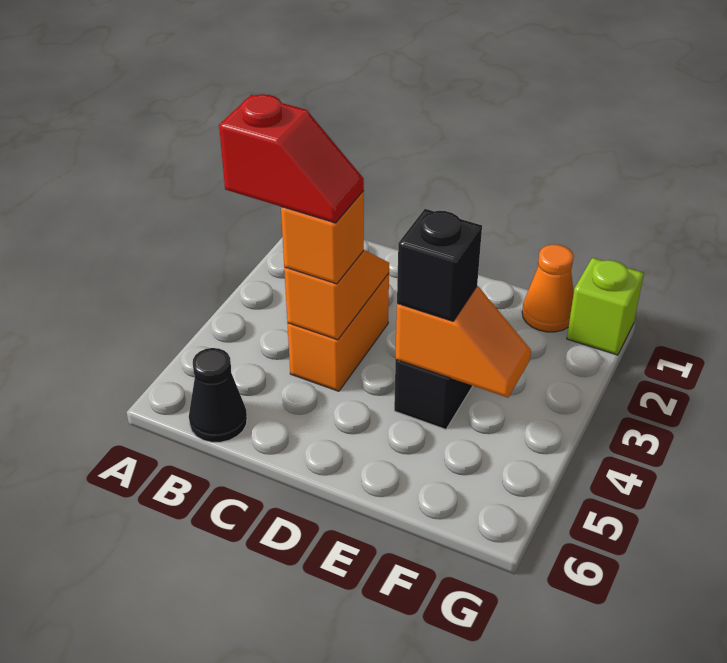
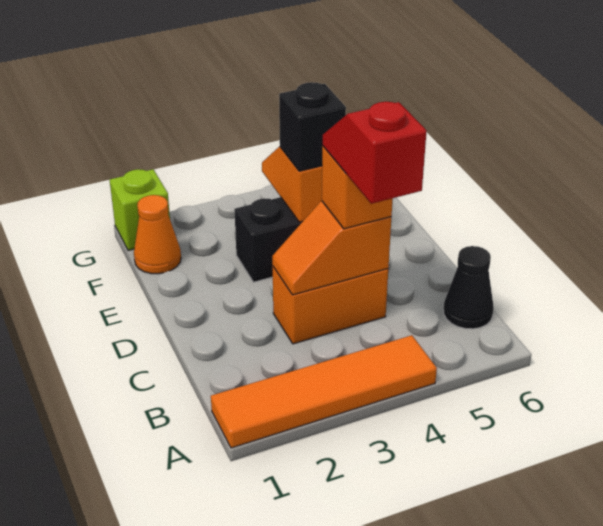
none -> orange 1x4 tile [211,335,437,448]

